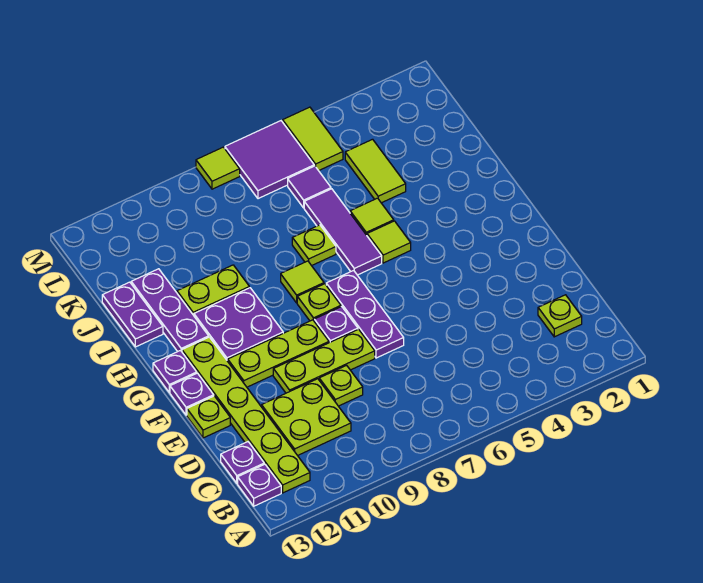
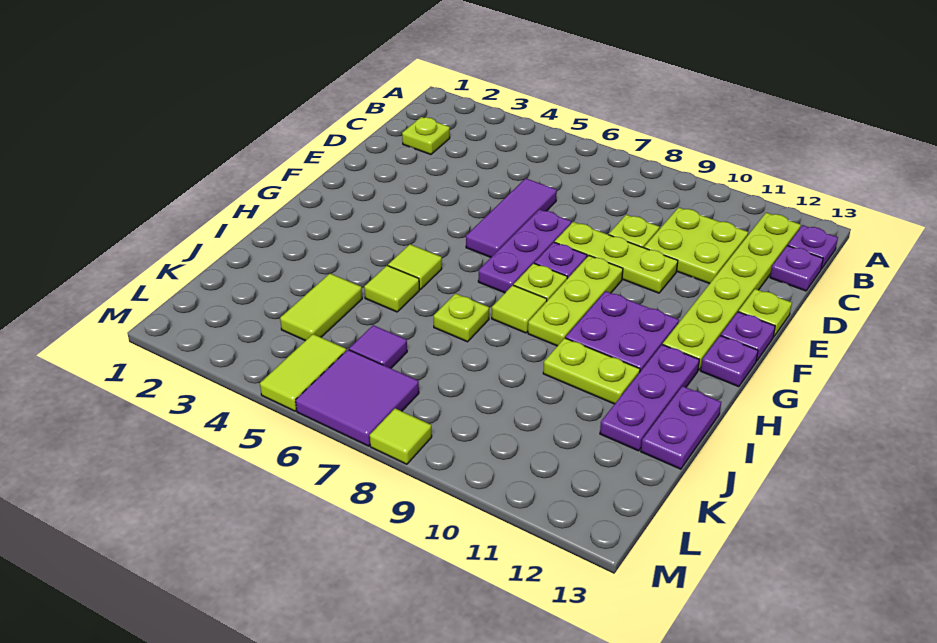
lime 1x3 plate [228,320,329,387] -> lime 1x3 plate turned to [528,256,623,346]
purple 1x3 tile [304,189,382,275] -> purple 1x3 tile moved to [466,178,557,257]

